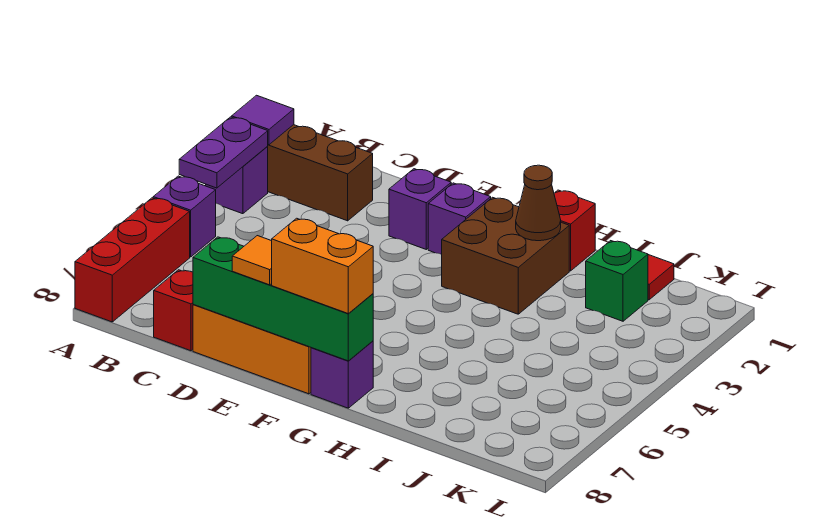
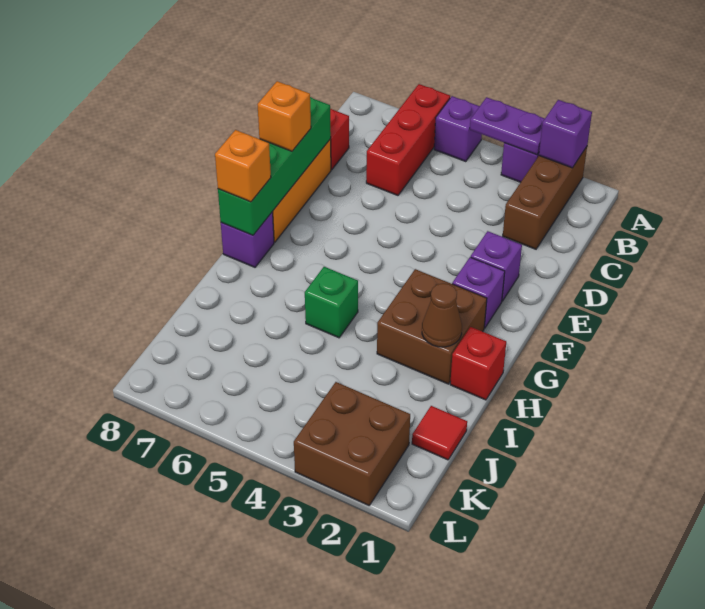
purple 1x1 tile [232,95,294,145] -> purple 1x1 brick [539,100,592,168]
red 1x3 brick [75,198,190,322] -> red 1x3 brick turned to [366,84,450,195]
orange 1x1 tile [232,236,272,285] -> orange 1x1 brick [257,81,311,151]
orange 1x2 brick [272,218,373,313] -> orange 1x1 brick [215,130,271,202]
green 1x1 brick [586,241,648,321] -> green 1x1 brick moved to [305,267,358,338]
none -> brown 2x2 brick [294,382,410,505]

